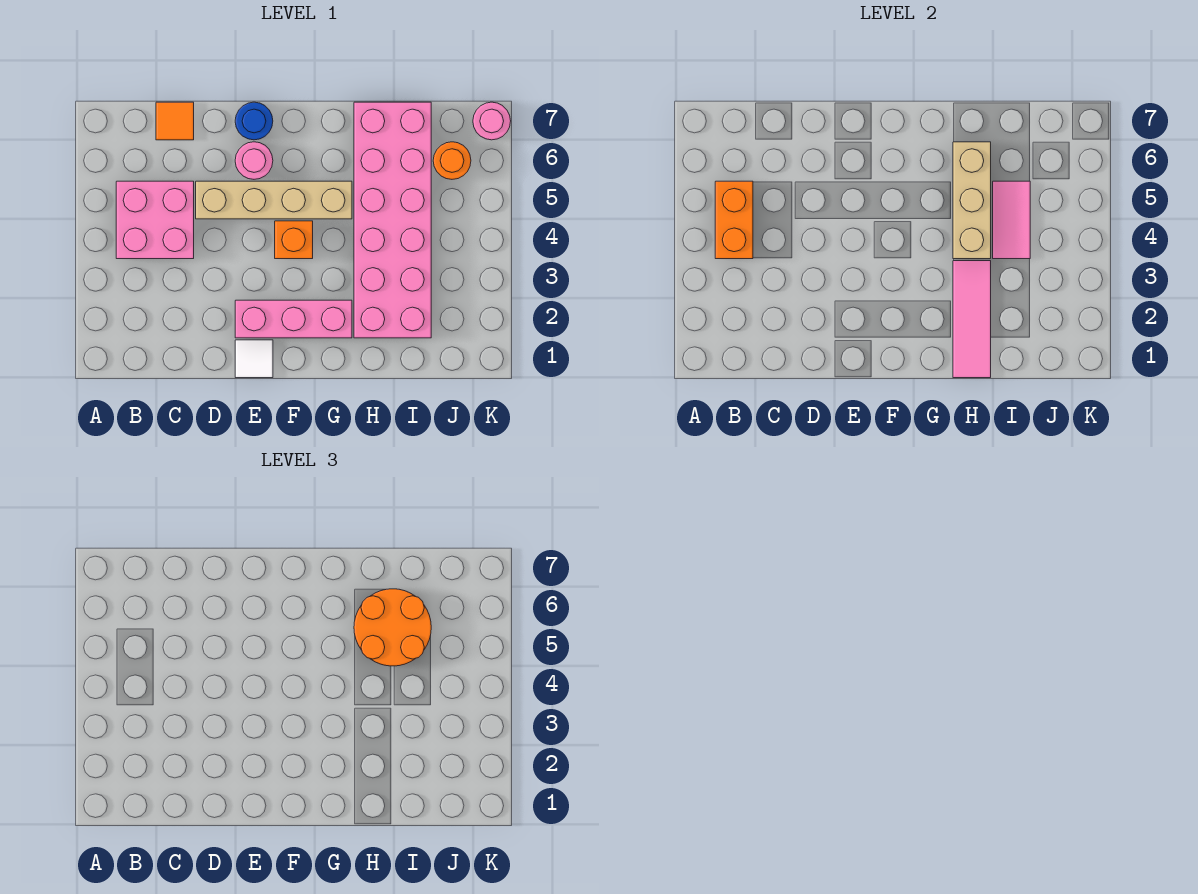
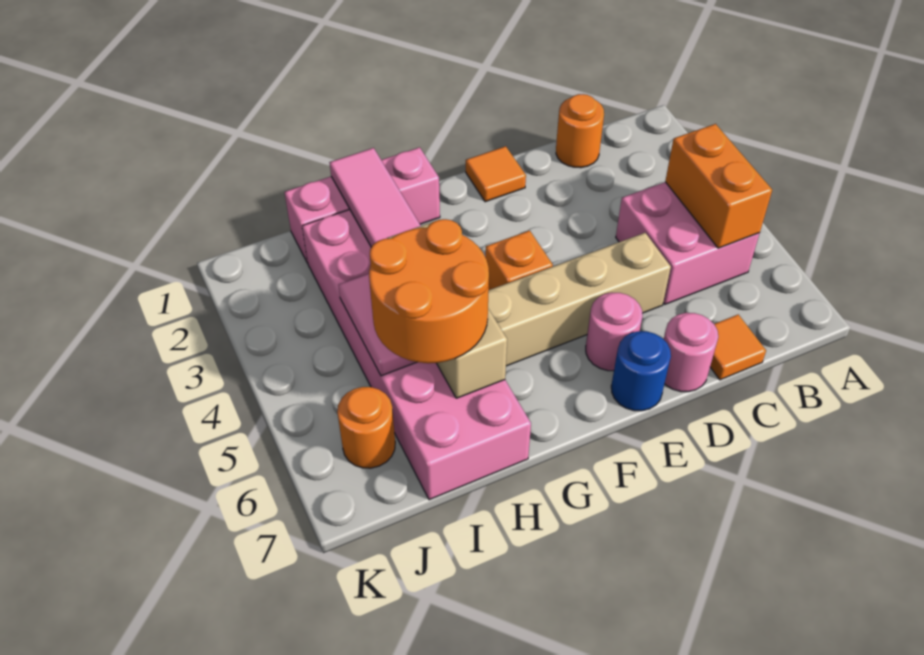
none -> orange 1x1 round brick [556,94,604,168]
white 1x1 tile [235,340,273,378] -> orange 1x1 tile [466,146,526,202]
pink 1x3 brick [235,300,352,338] -> pink 1x3 brick moved to [284,147,440,263]
pink 1x1 round brick [473,102,511,140] -> pink 1x1 round brick moved to [664,313,718,392]

